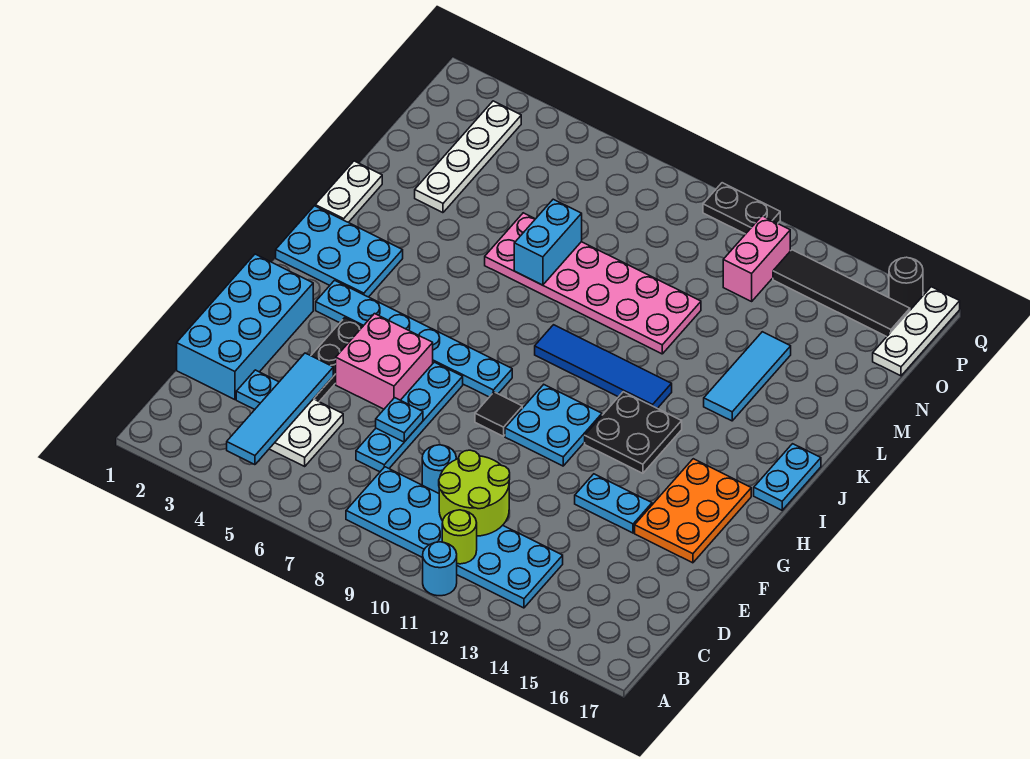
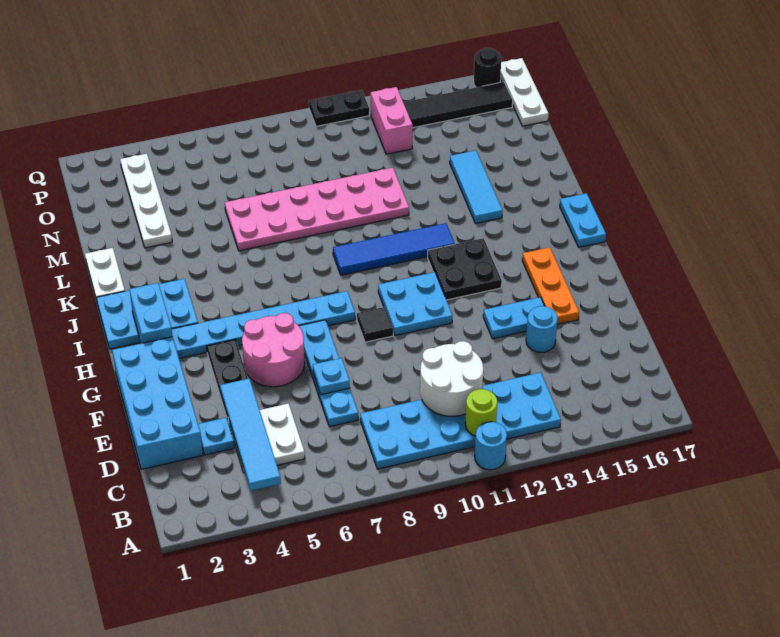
lime 2x2 round brick [439,450,510,536] -> white 2x2 round brick [420,341,483,416]
cyan 1x1 round brick [422,445,456,493] -> cyan 1x1 round brick moved to [526,306,557,353]
pink 2x2 brick [336,314,433,409] -> pink 2x2 round brick [242,313,305,387]
orange 2x3 plate [635,459,751,563] -> orange 1x3 plate [522,247,579,324]
cyan 1x2 brick [514,199,582,285] -> cyan 1x2 brick moved to [129,283,172,344]

